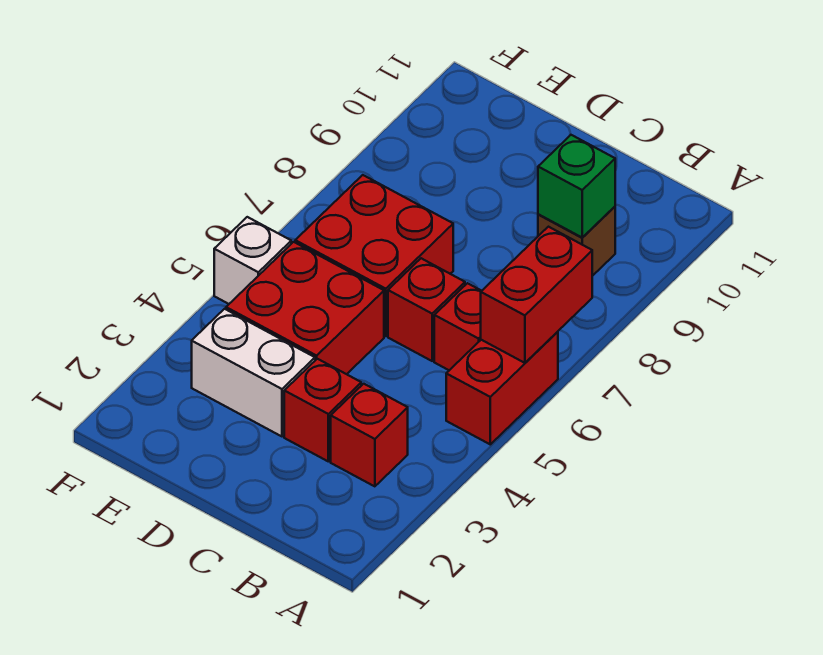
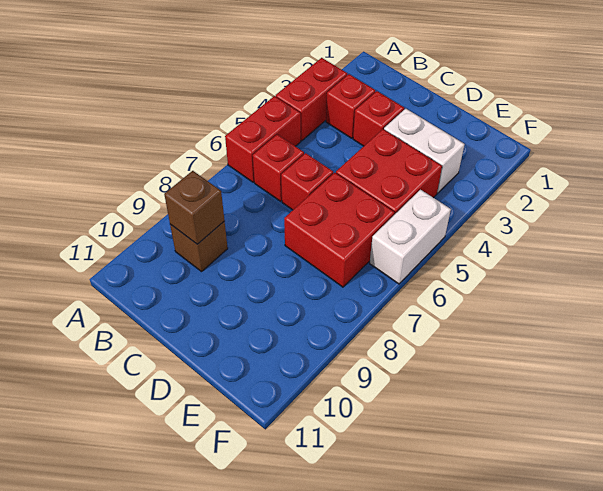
red 1x2 brick [481,227,592,363] -> red 1x2 brick moved to [276,58,347,141]
green 1x1 brick [538,135,615,238] -> brown 1x1 brick [164,171,224,244]
white 1x1 brick [214,217,291,304] -> white 1x2 brick [370,190,451,284]

